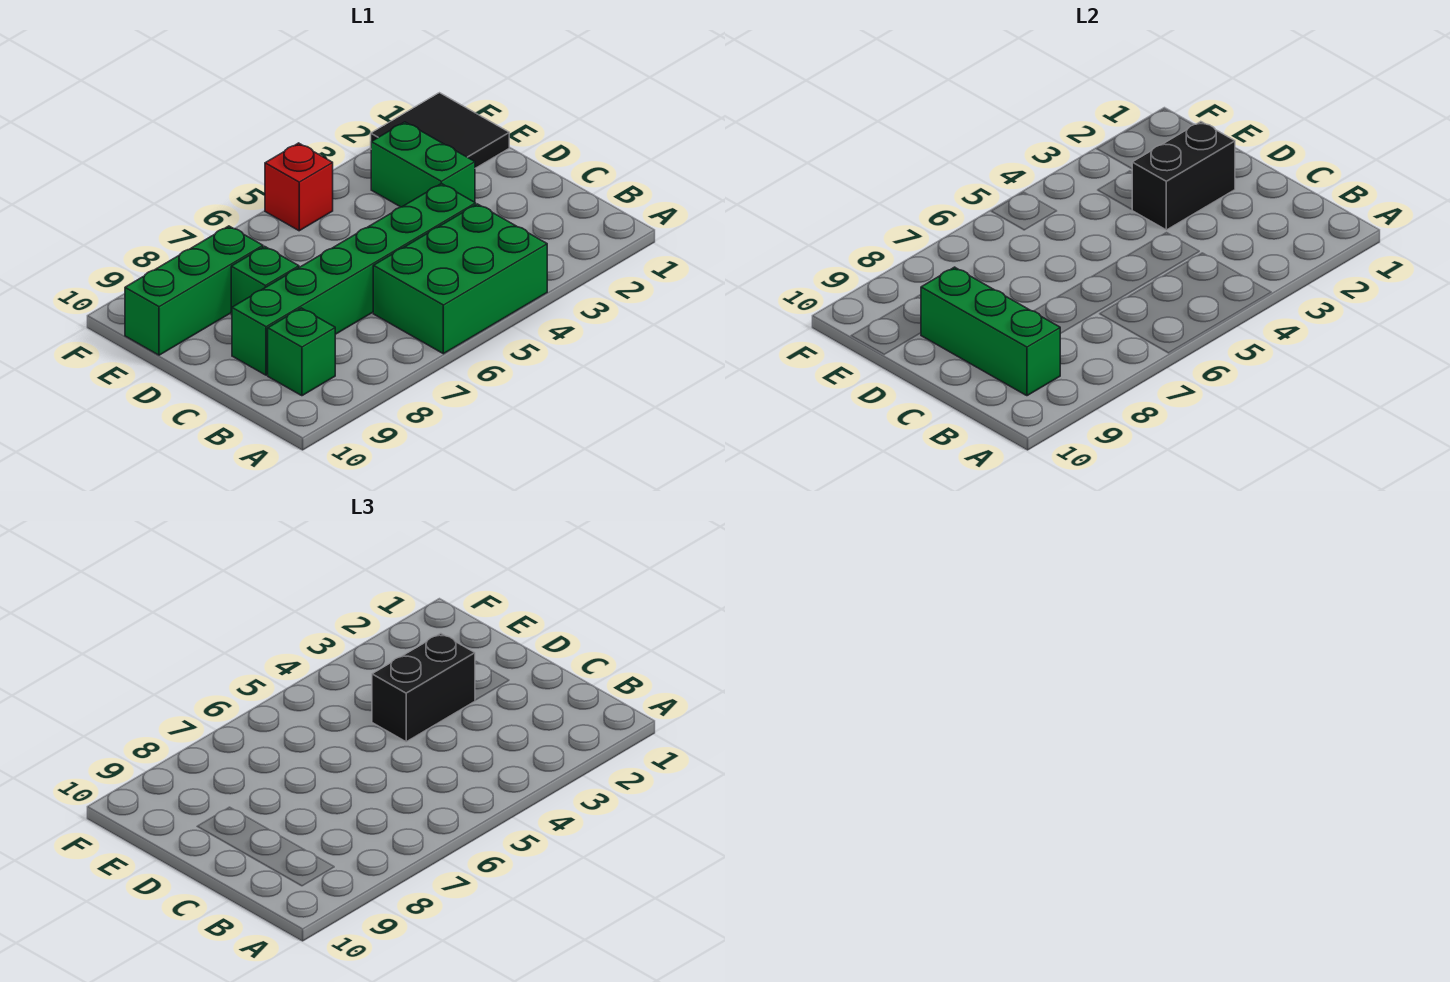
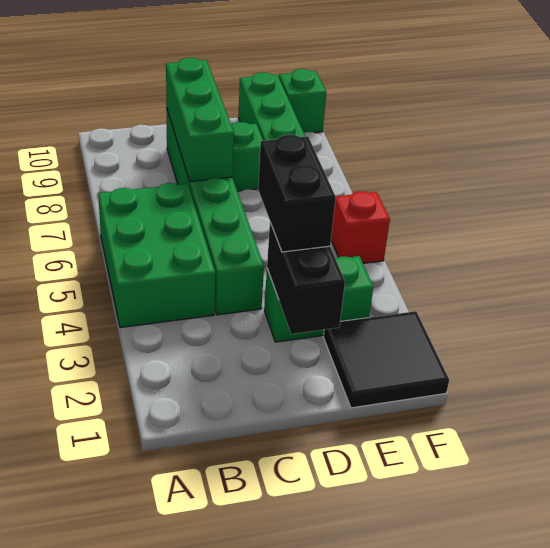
green 1x1 brick [268,308,335,396] -> green 1x1 brick moved to [279,69,326,133]
green 1x3 brick [921,267,1060,396] -> green 1x3 brick turned to [166,58,234,182]

